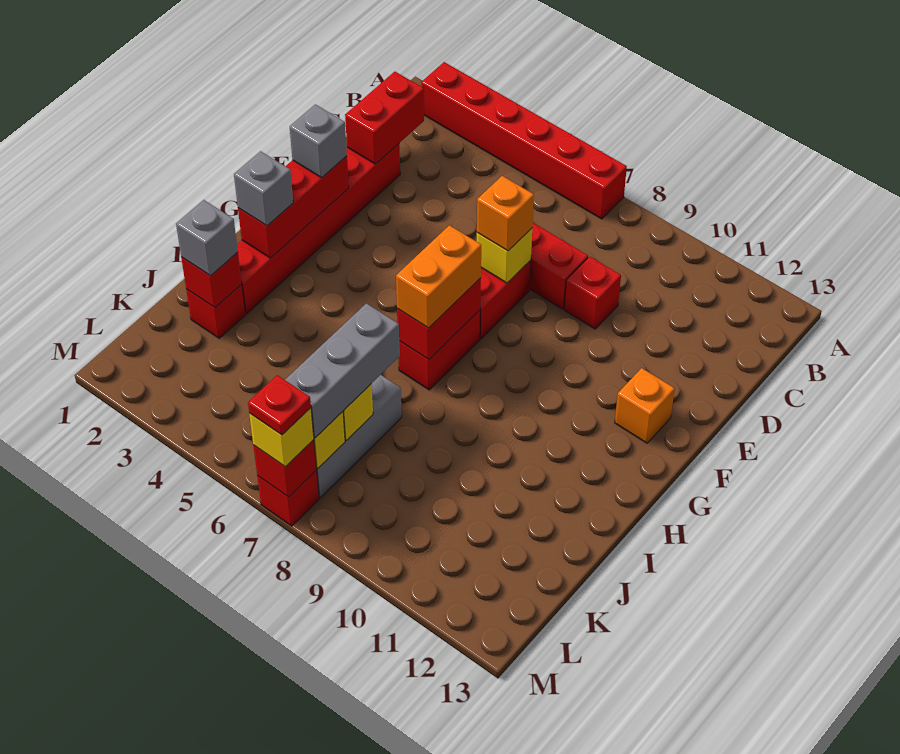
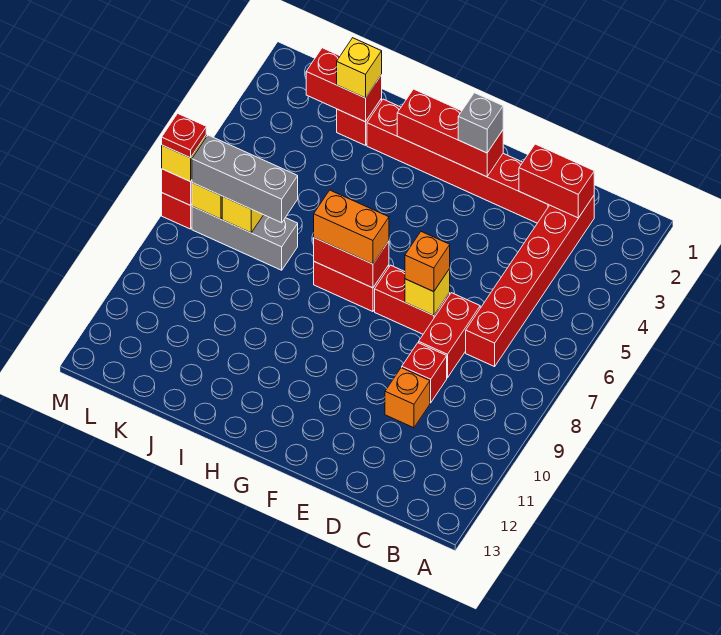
red 1x6 brick [421,62,627,219] -> red 1x6 brick moved to [466,196,594,367]
orange 1x1 brick [615,368,675,443] -> orange 1x1 brick moved to [385,368,430,428]
grey 1x1 brick [234,151,293,226] -> none
red 1x1 brick [181,252,242,308] -> red 1x2 brick [306,48,382,122]
grey 1x1 brick [176,200,238,276] -> yellow 1x1 brick [337,38,382,98]

